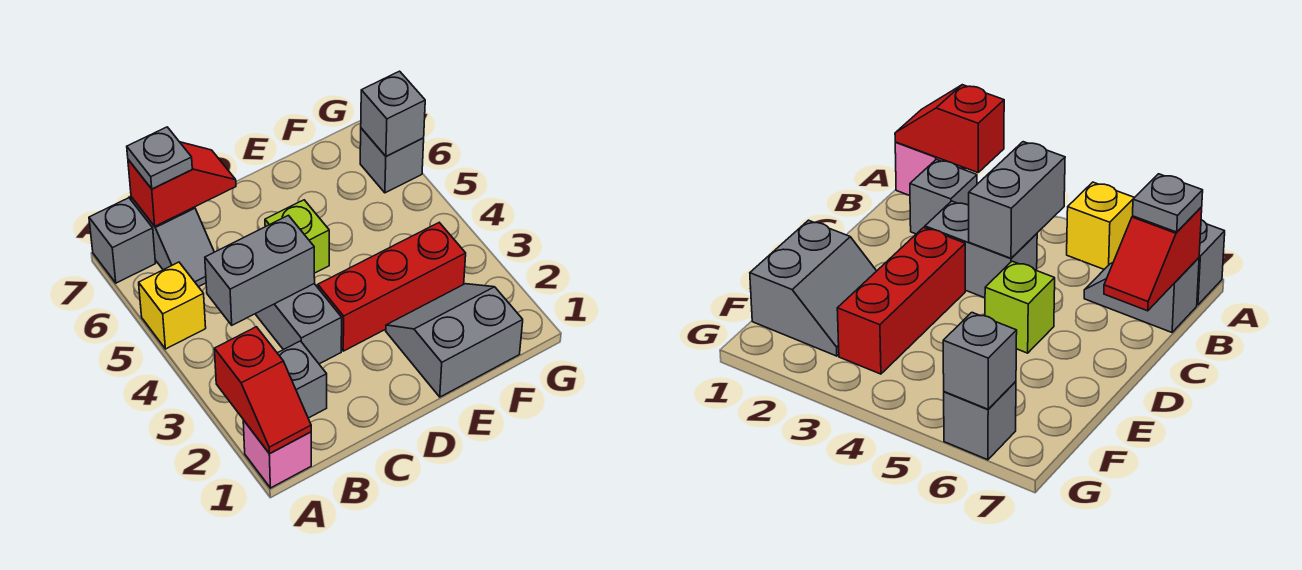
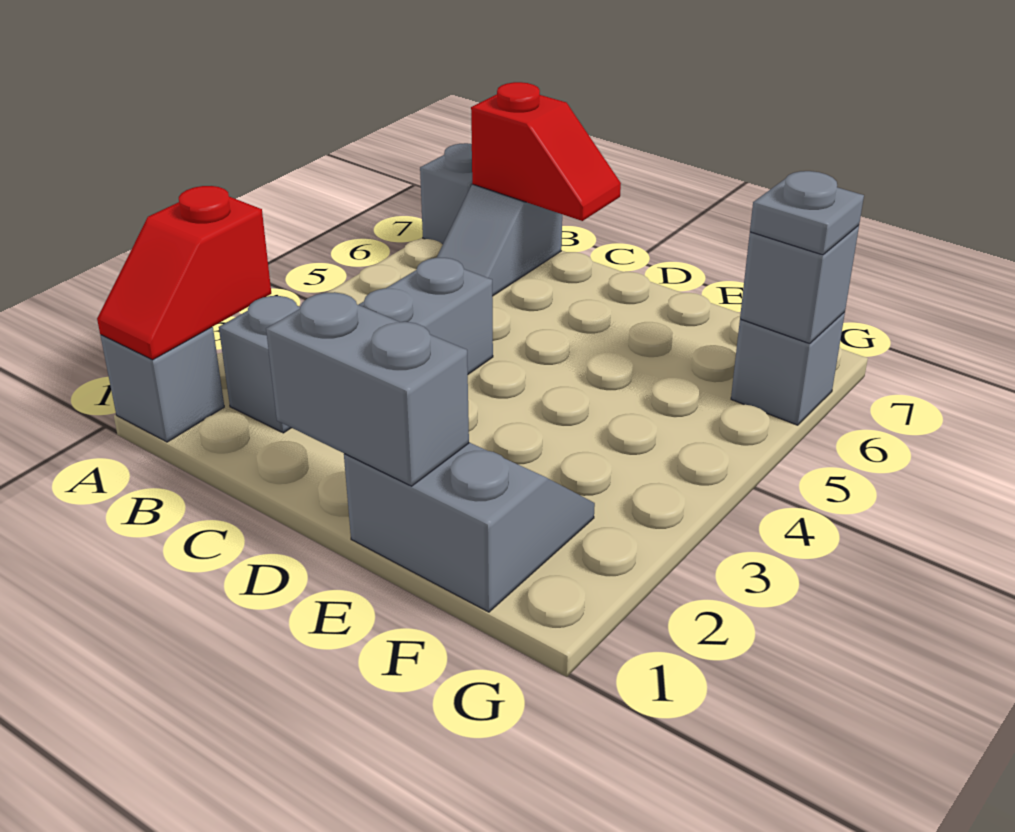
pink 1x1 brick [243,420,311,488] -> grey 1x1 brick [100,327,224,442]
yellow 1x1 brick [139,262,206,349] -> none
grey 1x2 brick [205,215,315,325] -> grey 1x2 brick moved to [266,292,469,486]
grey 1x1 plate [127,127,192,189] -> grey 1x1 plate moved to [750,171,864,255]
red 1x3 brick [318,223,466,351] -> none
lime 1x1 brick [265,200,329,273] -> none

